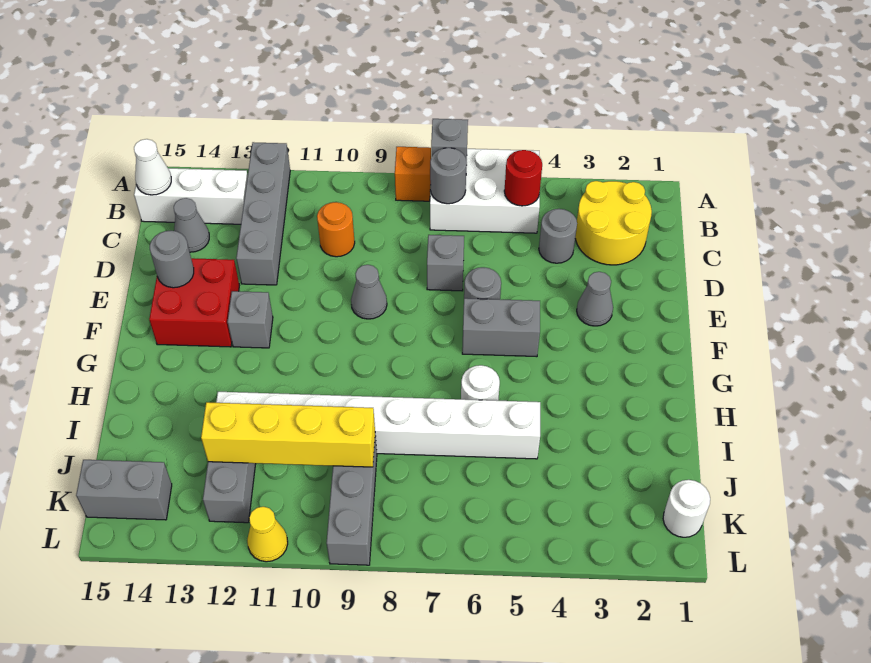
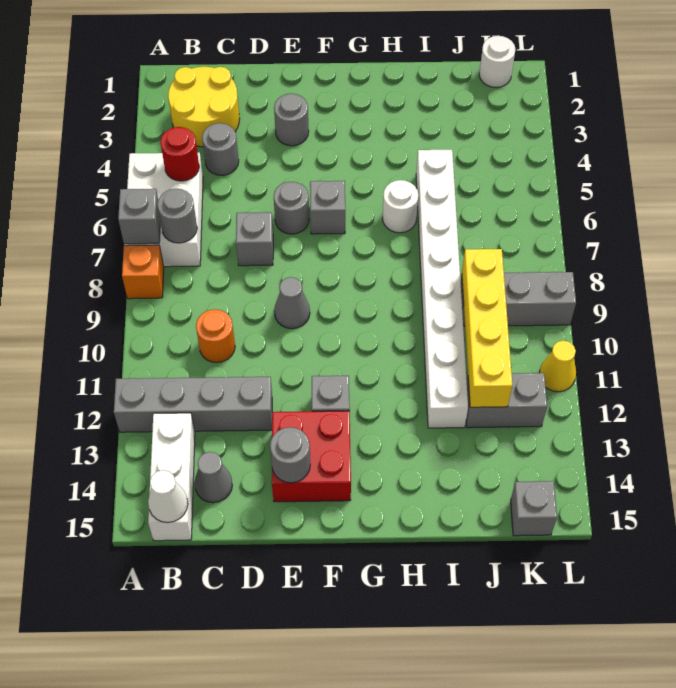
grey 1x1 cone [577,272,613,326] -> grey 1x1 round brick [274,94,309,146]
grey 1x2 brick [462,298,540,357] -> grey 1x1 brick [310,181,345,234]
grey 1x2 brick [76,460,172,520] -> grey 1x1 brick [511,481,557,536]

